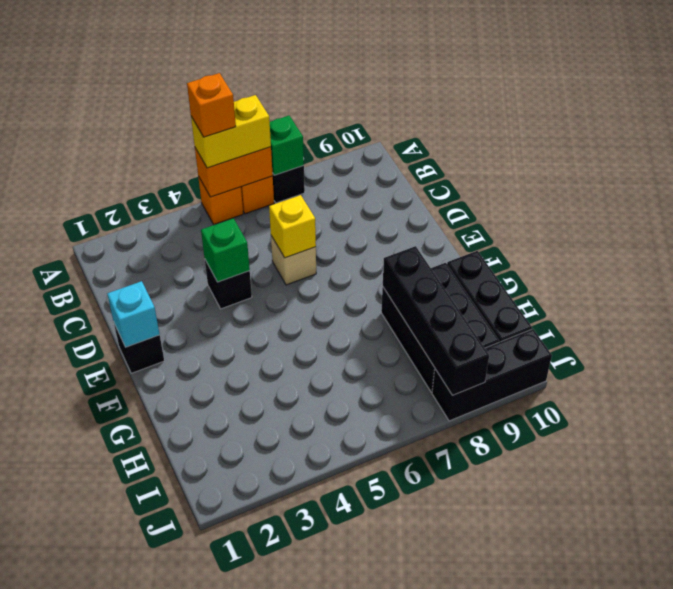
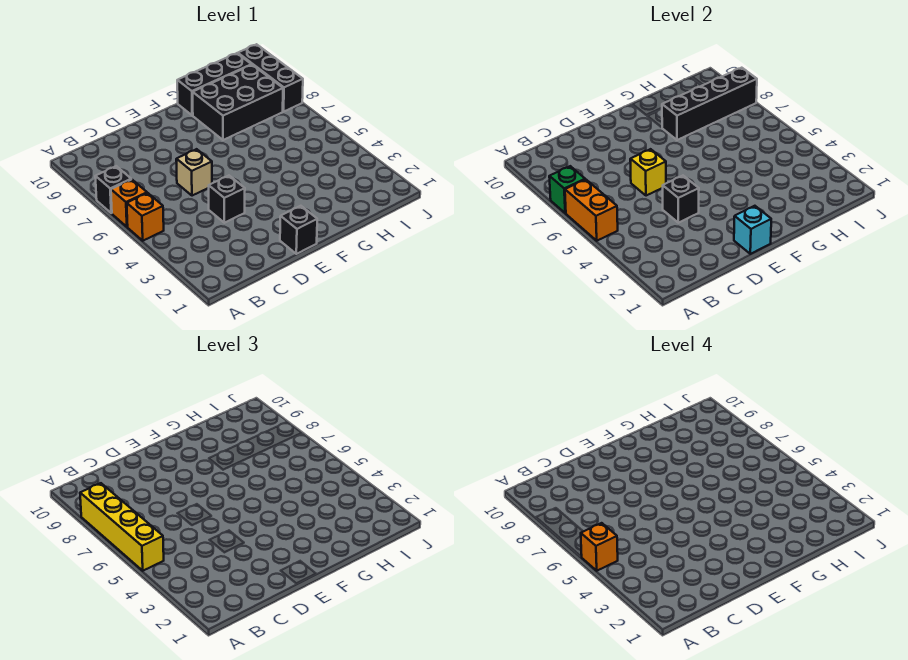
yellow 1x2 brick [191,95,271,168] -> yellow 1x4 brick [80,483,164,571]
green 1x1 brick [201,218,250,282] -> black 1x1 brick [663,176,699,223]

